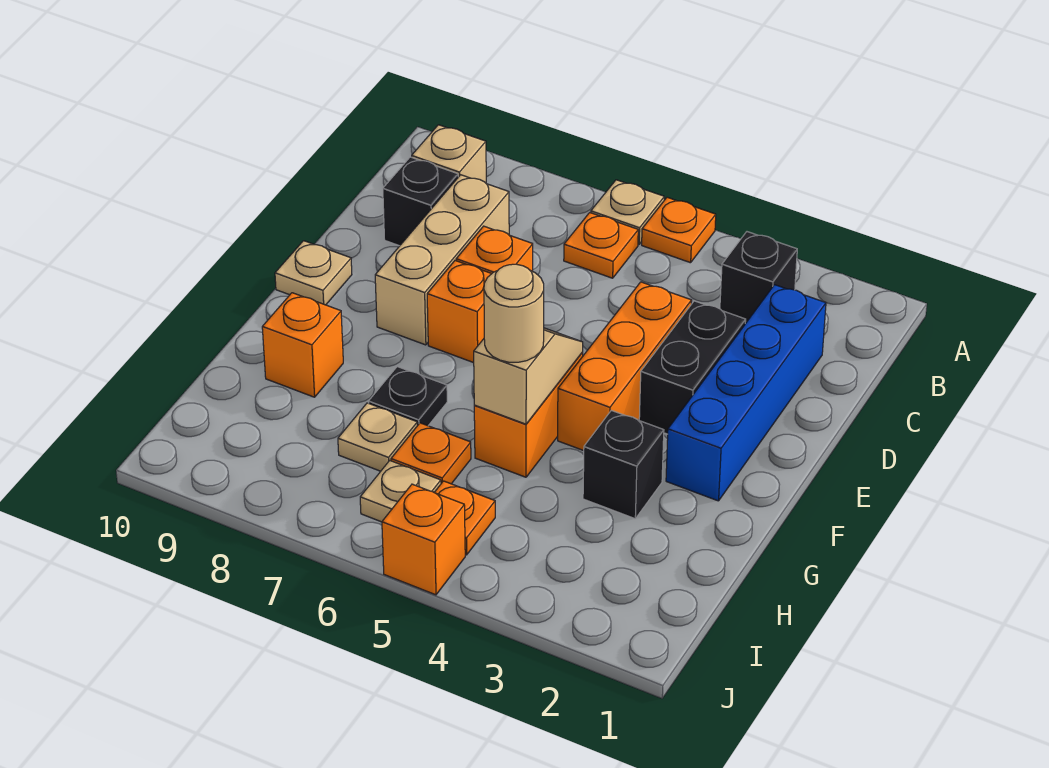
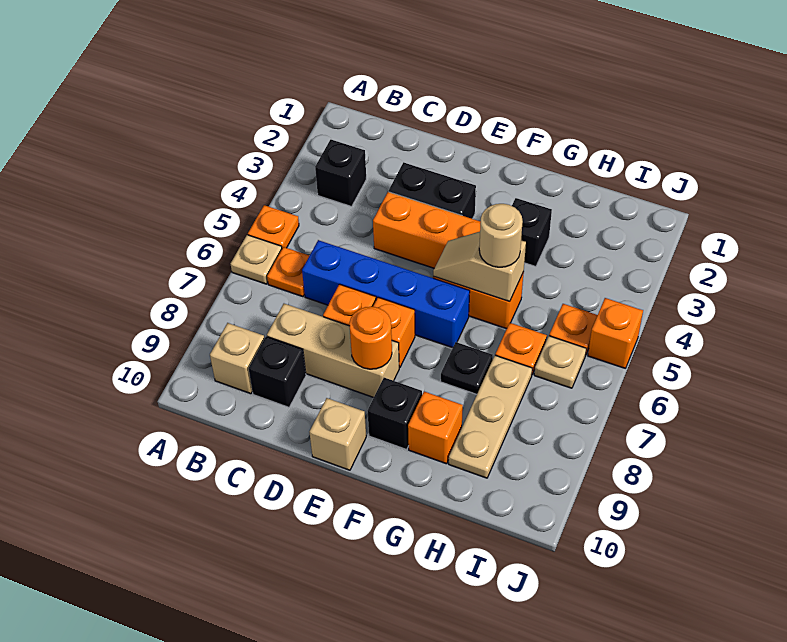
blue 1x4 brick [666,285,826,501] -> blue 1x4 brick moved to [302,240,470,348]
none -> orange 1x1 round brick [349,307,392,369]
tan 1x1 plate [275,241,352,305] -> tan 1x1 brick [310,398,366,470]
none -> black 1x1 brick [368,378,422,449]
tan 1x1 plate [338,403,417,471] -> tan 1x3 plate [449,355,532,478]

